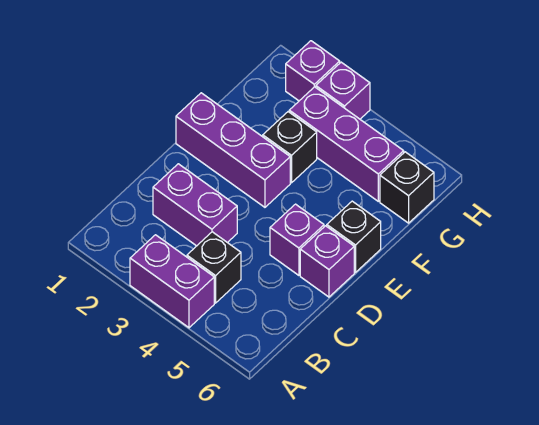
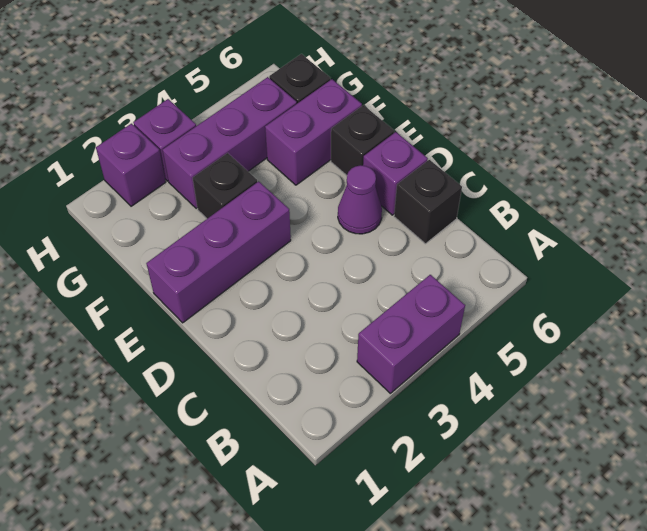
black 1x1 brick [187,232,241,303] -> black 1x1 brick moved to [394,160,462,244]
purple 1x2 brick [153,164,237,246] -> purple 1x2 brick moved to [265,79,362,185]
purple 1x1 brick [270,204,324,275] -> purple 1x1 cone [338,165,382,234]

